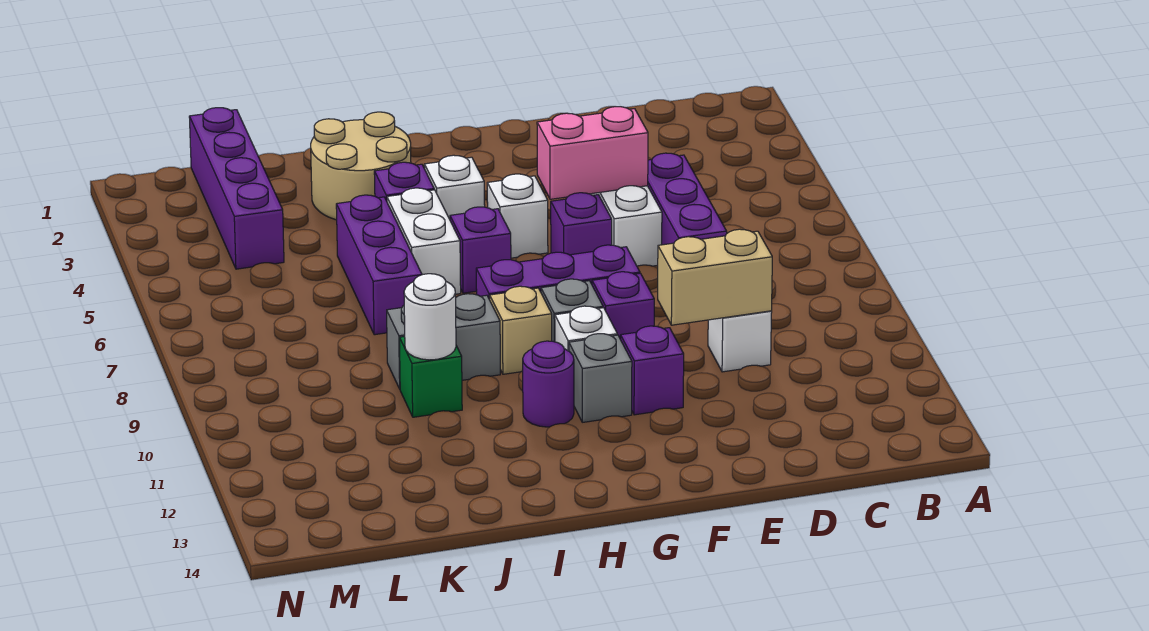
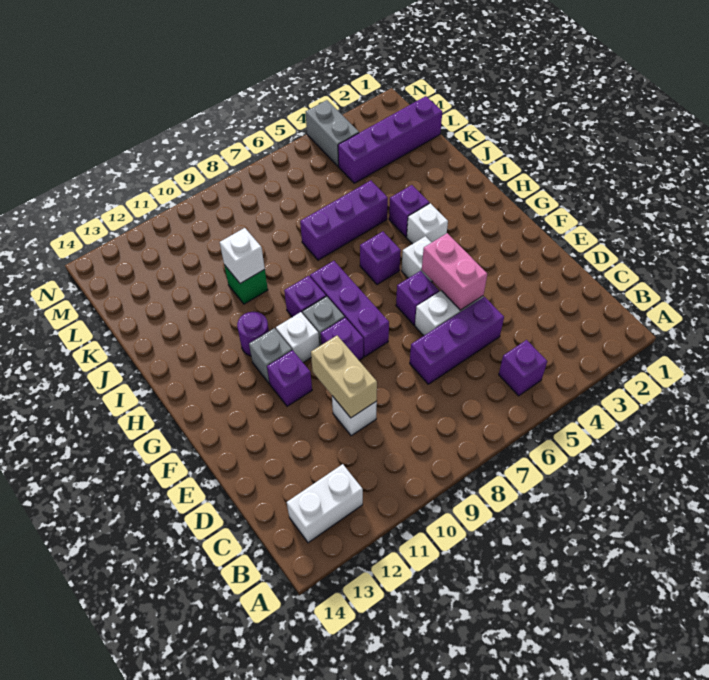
none -> purple 1x1 brick [499,340,547,396]
tan 1x1 brick [490,286,552,374] -> purple 1x1 brick [284,276,326,317]
tan 2x2 round brick [311,112,411,220] -> none
white 1x2 brick [387,188,461,294] -> white 1x2 brick moved to [287,464,363,543]
grey 1x2 brick [387,294,500,389] -> grey 1x2 brick moved to [306,100,359,166]
white 1x1 round brick [404,274,456,360] -> white 1x1 brick [220,228,265,283]

